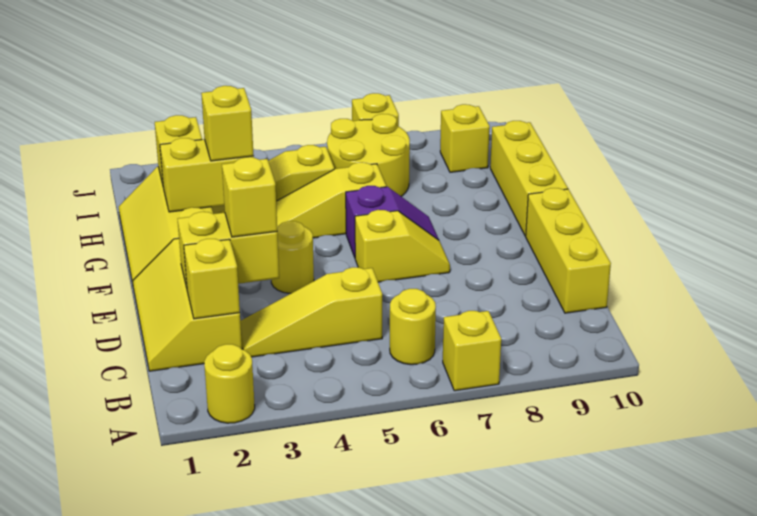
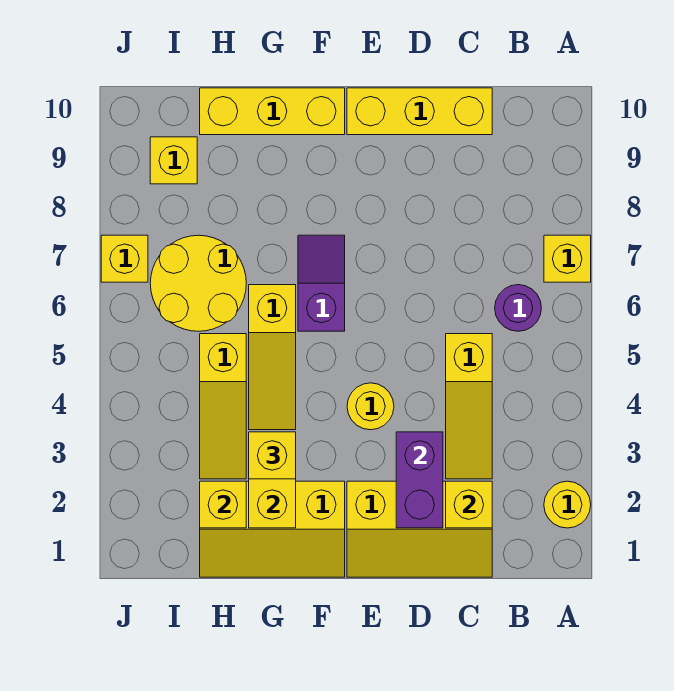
yellow 1x1 round brick [390,289,436,365] -> purple 1x1 round brick [495,285,541,331]
yellow 1x2 brick [178,212,279,288] -> purple 1x2 brick [396,432,443,528]
yellow 1x1 brick [222,157,277,237] -> none
yellow 1x2 slope [355,210,450,282] -> none

